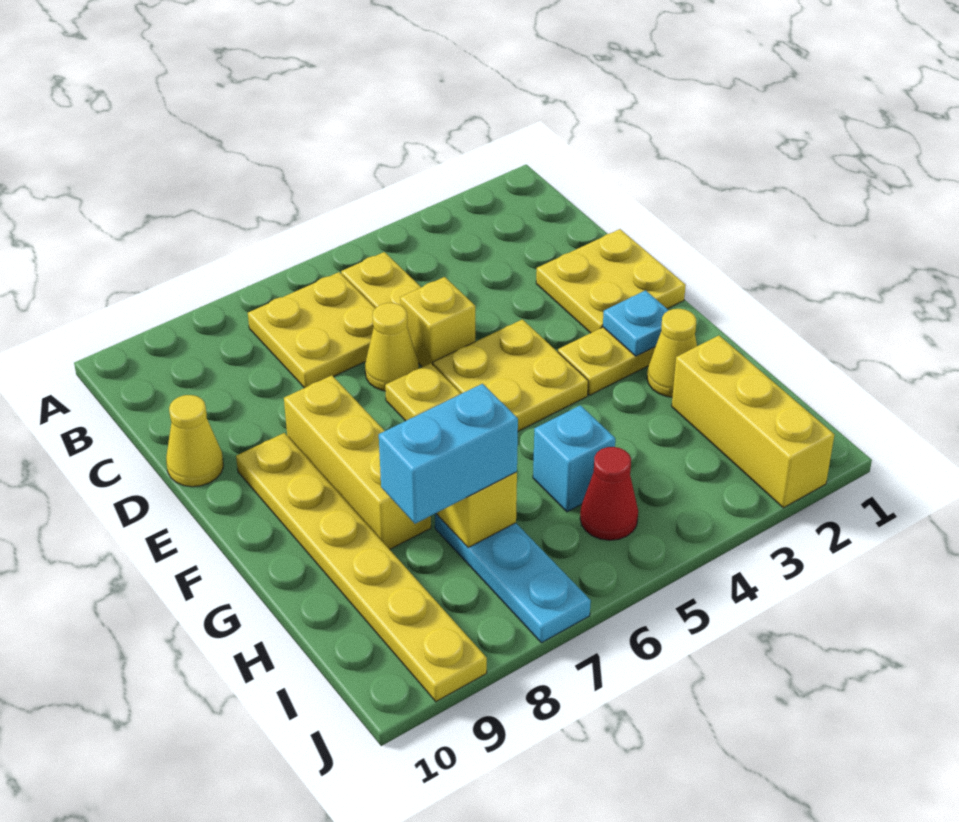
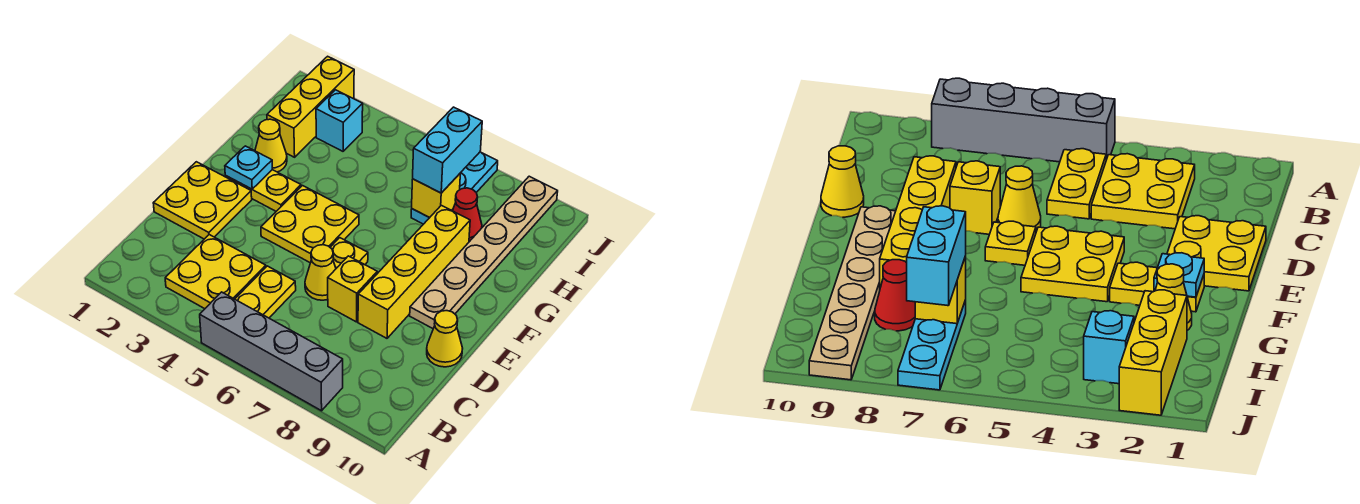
none -> grey 1x4 brick [200,292,343,411]
yellow 2x2 plate [248,272,375,388] -> yellow 2x2 plate moved to [165,235,266,309]
yellow 1x1 brick [400,277,475,367] -> yellow 1x1 brick moved to [328,256,377,322]
yellow 1x3 brick [284,375,431,549] -> yellow 1x4 brick [358,205,470,338]
yellow 1x6 plate [236,433,487,702] -> tan 1x6 plate [410,176,558,328]
cyan 1x1 brick [533,405,615,512] -> cyan 1x1 brick moved to [316,90,363,151]
cyan 1x2 brick [379,384,518,524] -> cyan 1x2 brick turned to [413,107,482,193]
red 1x1 cone [580,447,638,540] -> red 1x1 cone moved to [453,188,482,242]

